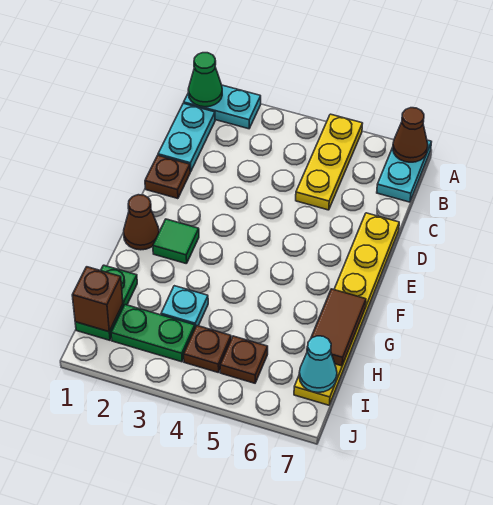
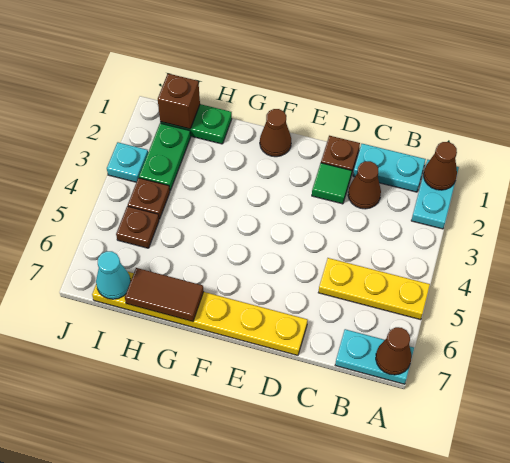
green 1x1 cone [188,53,222,107] -> brown 1x1 cone [424,142,457,190]
none -> brown 1x1 cone [348,161,381,209]
green 1x1 tile [153,219,199,264] -> green 1x1 tile moved to [312,163,352,204]
cyan 1x1 plate [161,286,208,328] -> cyan 1x1 plate moved to [107,142,148,182]

